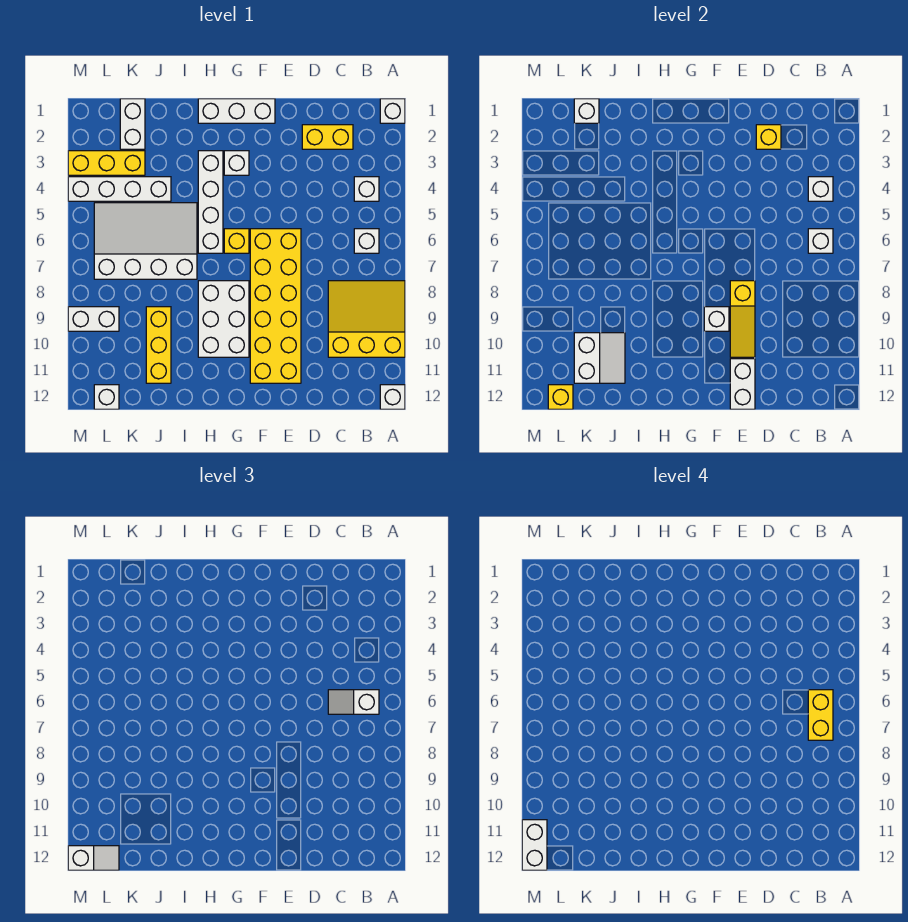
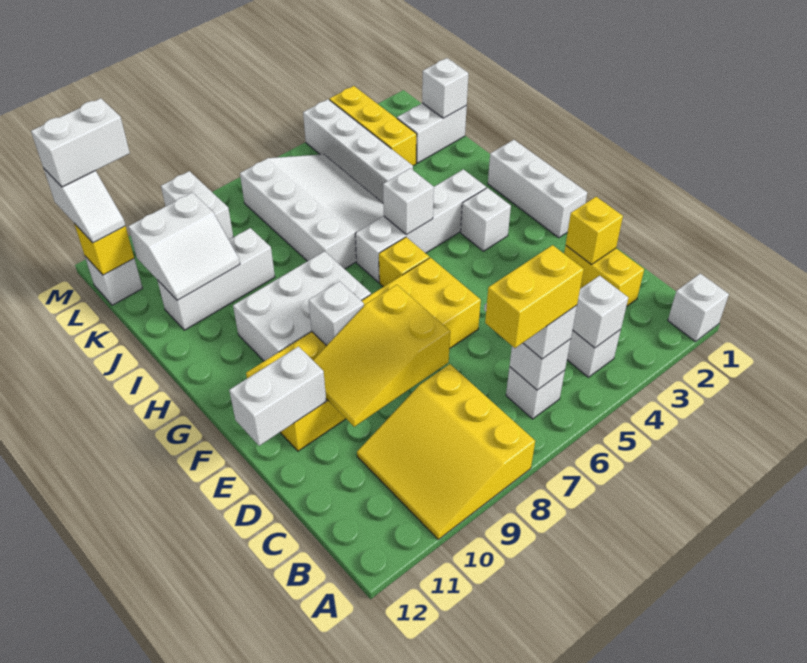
yellow 3x3 slope [328,281,405,357] -> yellow 3x3 slope turned to [357,364,535,539]
white 1x1 brick [380,385,405,409] -> white 1x1 brick moved to [383,168,434,235]
yellow 1x3 slope [730,281,755,357] -> yellow 2x3 slope [313,285,450,427]
yellow 1x3 brick [146,307,171,383] -> white 1x3 brick [157,228,275,330]

